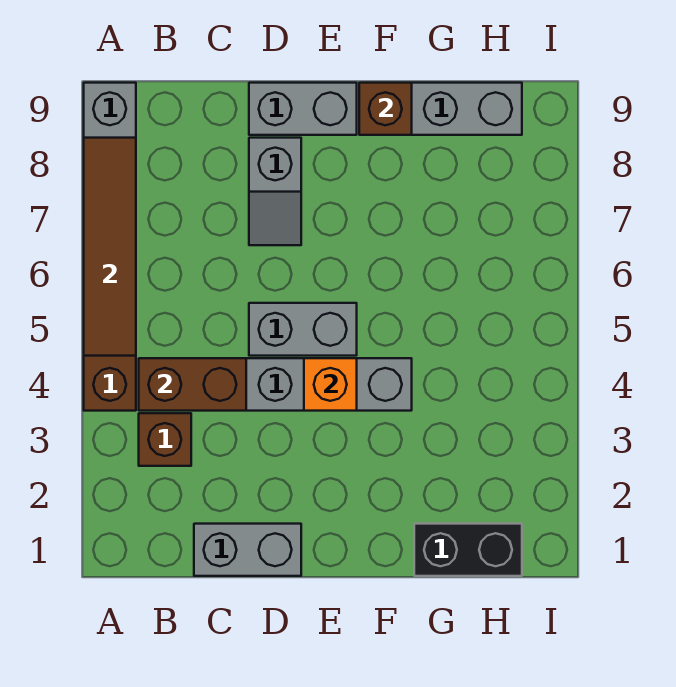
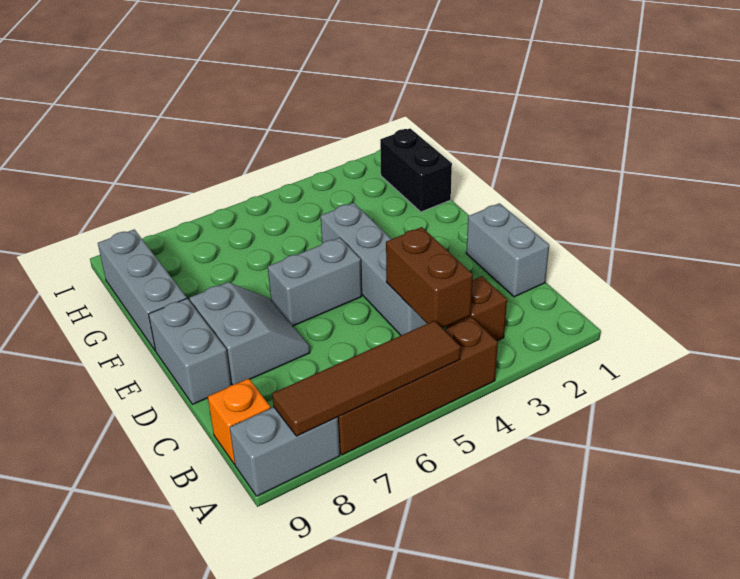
grey 1x2 brick [249,303,357,356] -> grey 1x2 brick turned to [268,238,362,326]
grey 1x2 slope [249,138,301,245] -> grey 2x2 slope [189,282,310,385]
orange 1x1 brick [304,358,357,411] -> orange 1x1 brick moved to [208,378,270,464]
brown 1x1 brick [359,83,412,135] -> none

